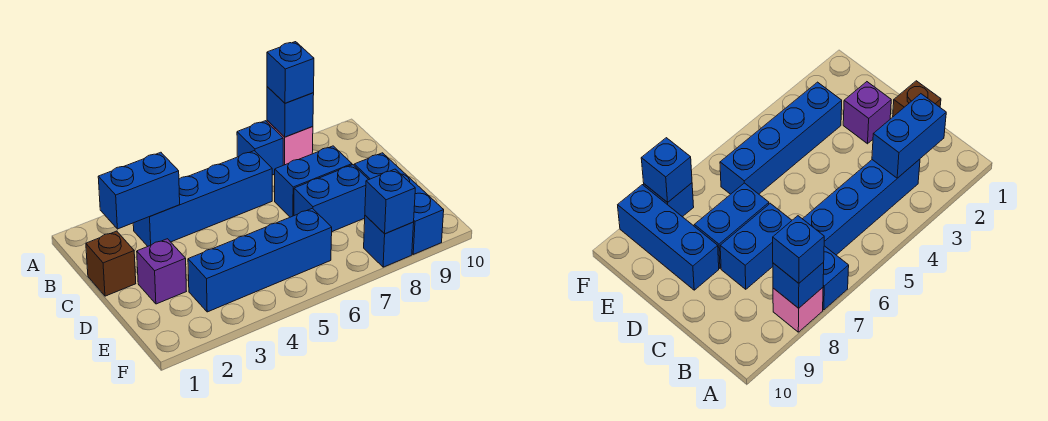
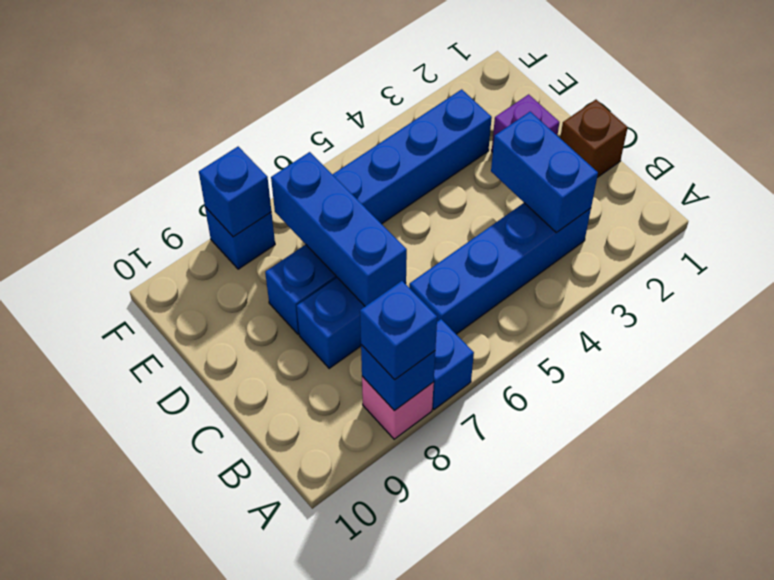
blue 1x2 brick [98,152,180,229] -> blue 1x2 brick turned to [491,112,598,233]
blue 1x3 brick [354,153,444,254] -> blue 1x3 brick moved to [271,152,407,306]

